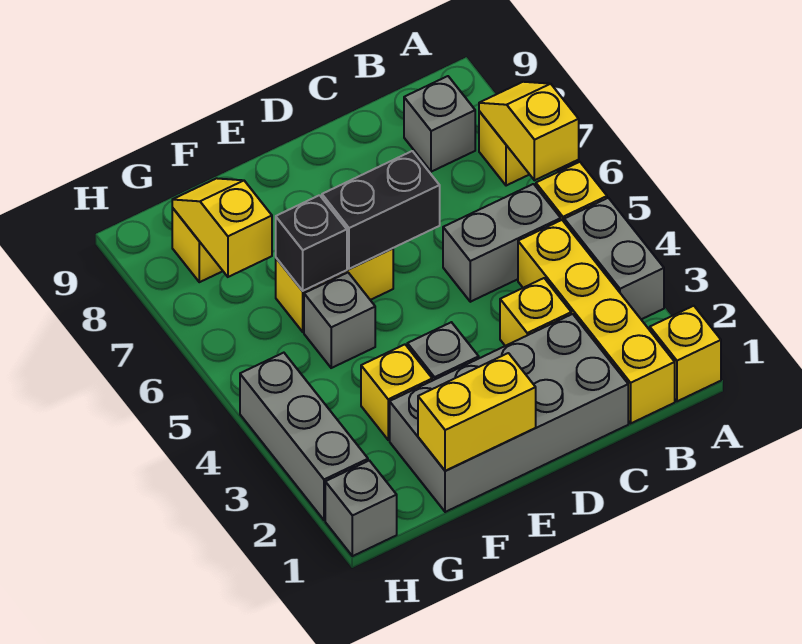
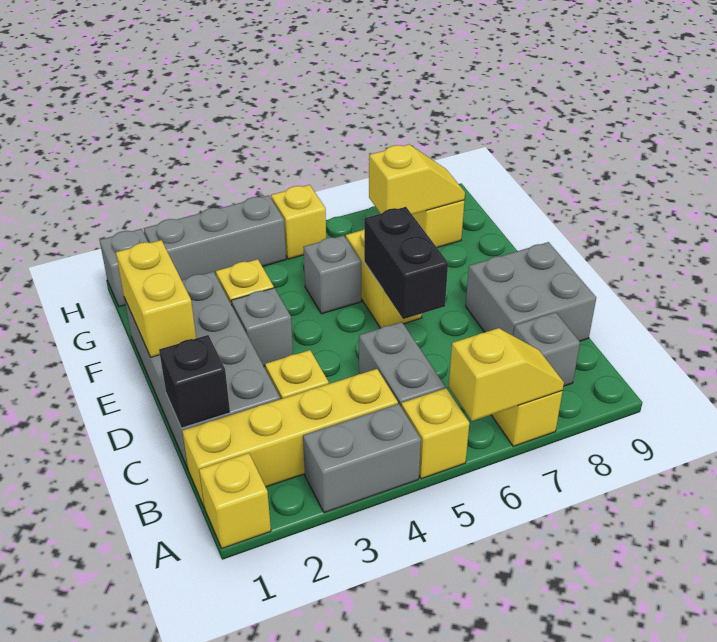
none -> grey 2x2 brick [466,242,596,341]
black 1x1 brick [276,195,347,291] -> black 1x1 brick moved to [159,335,230,428]
none -> yellow 1x1 brick [271,185,326,259]

